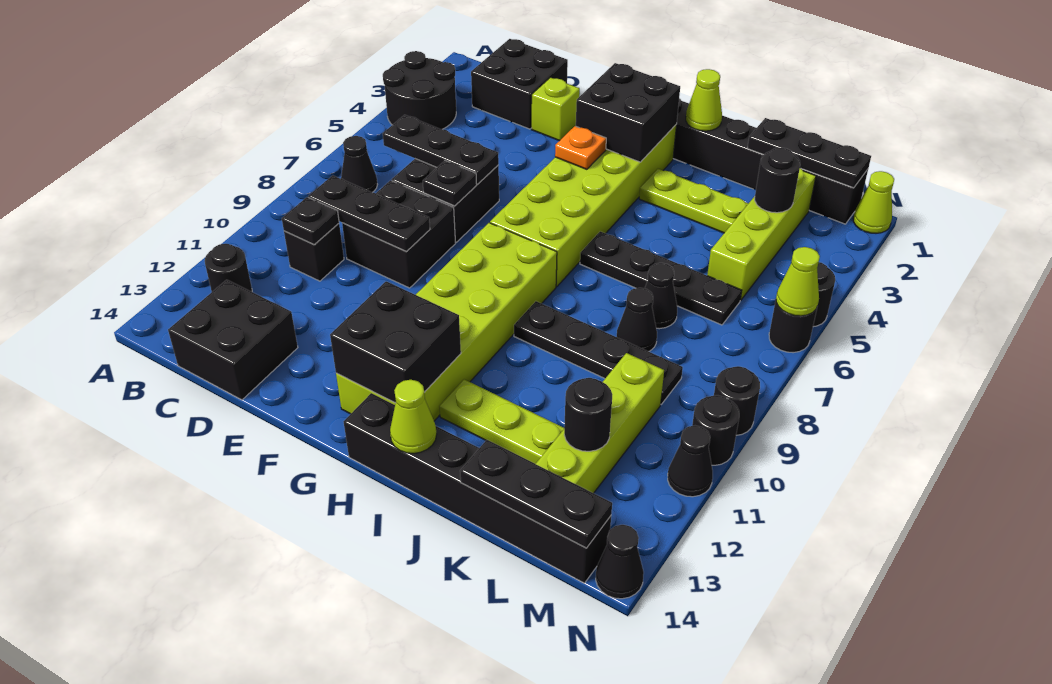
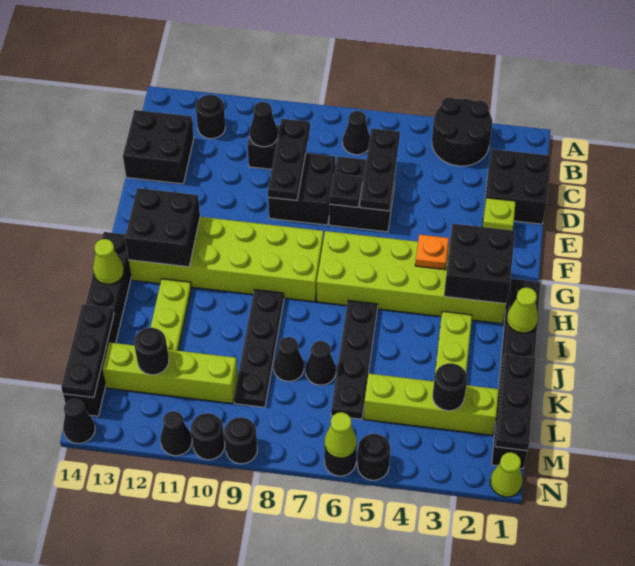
black 1x1 plate [282,197,339,245] -> black 1x1 cone [250,102,278,147]

